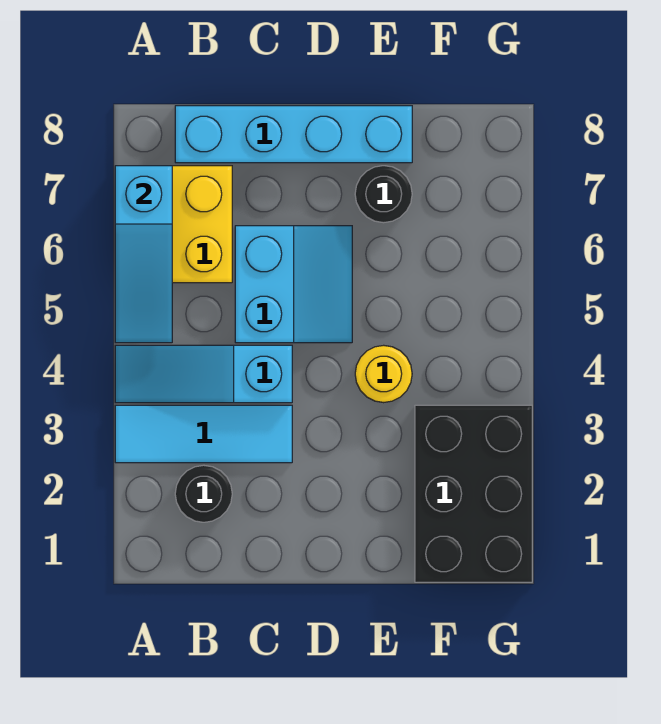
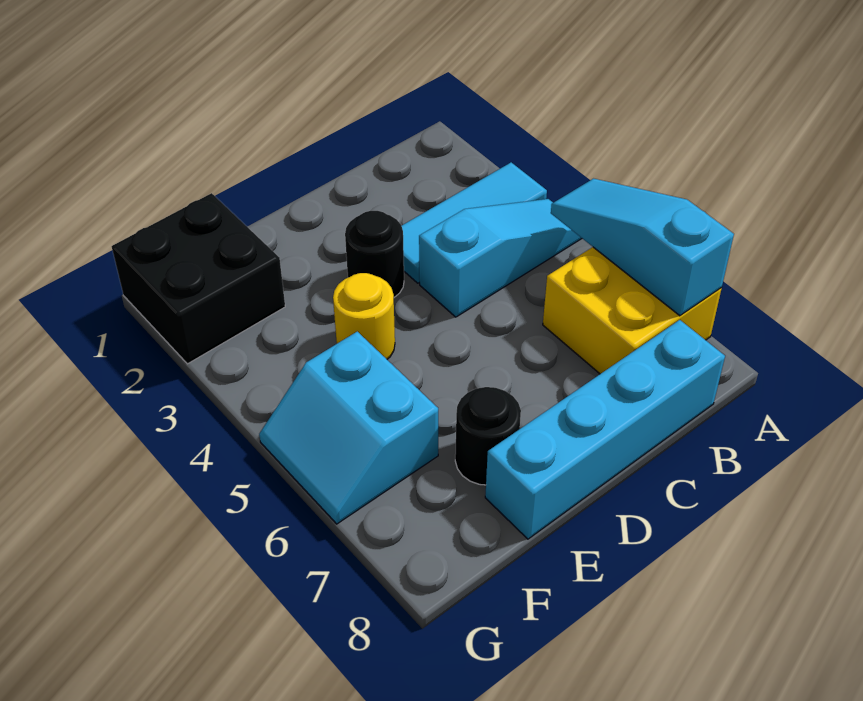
black 1x1 round brick [175,465,232,522] -> black 1x1 round brick moved to [345,211,404,297]
cyan 2x2 slope [235,226,352,343] -> cyan 2x2 slope moved to [259,332,438,524]
black 2x3 brick [415,405,532,582] -> black 2x2 brick [112,193,285,364]

